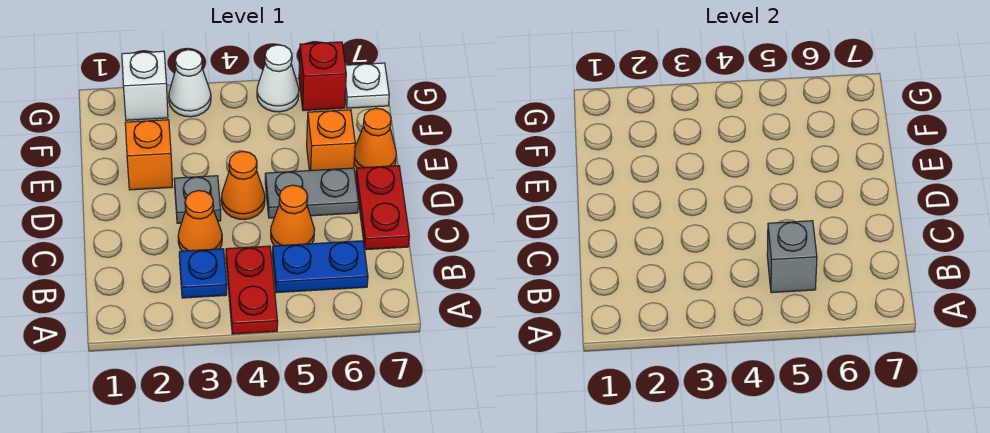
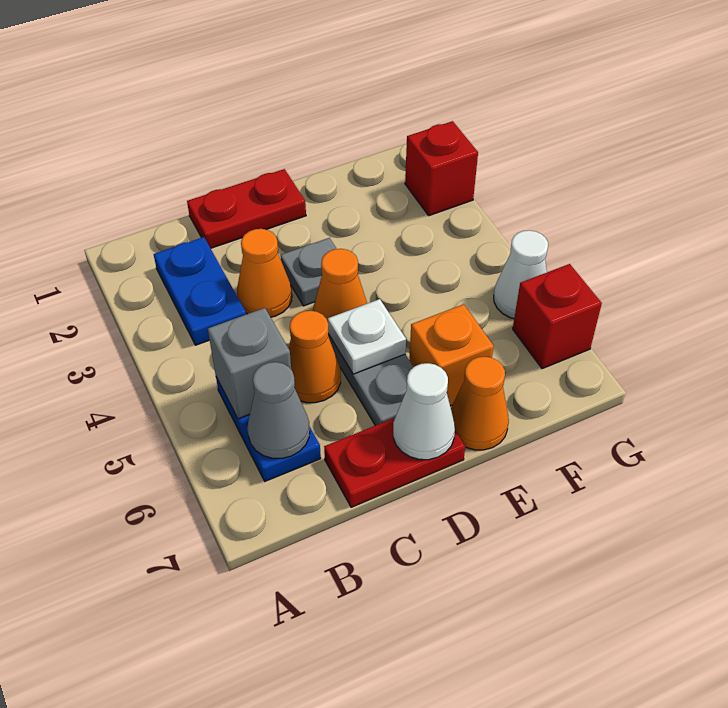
red 1x2 plate [226,246,278,334] -> red 1x2 plate moved to [187,169,306,248]
blue 1x1 plate [179,249,227,298] -> blue 1x2 plate [154,237,246,345]
none -> grey 1x1 cone [248,362,310,458]
orange 1x1 brick [125,120,172,190] -> none
white 1x1 brick [122,51,168,120] -> red 1x1 brick [405,121,478,216]
white 1x1 cone [169,50,211,117] -> white 1x1 cone moved to [393,363,455,460]
white 1x1 plate [345,63,389,108] -> white 1x1 plate moved to [328,299,406,374]

